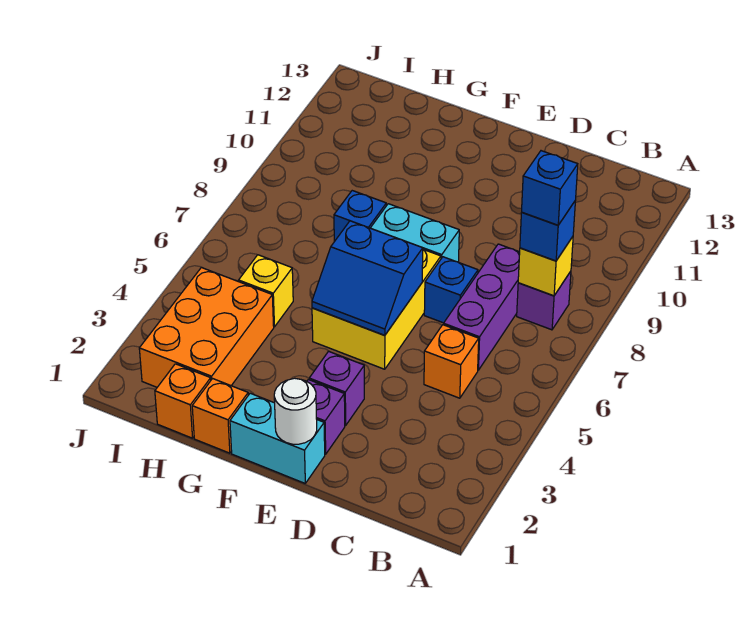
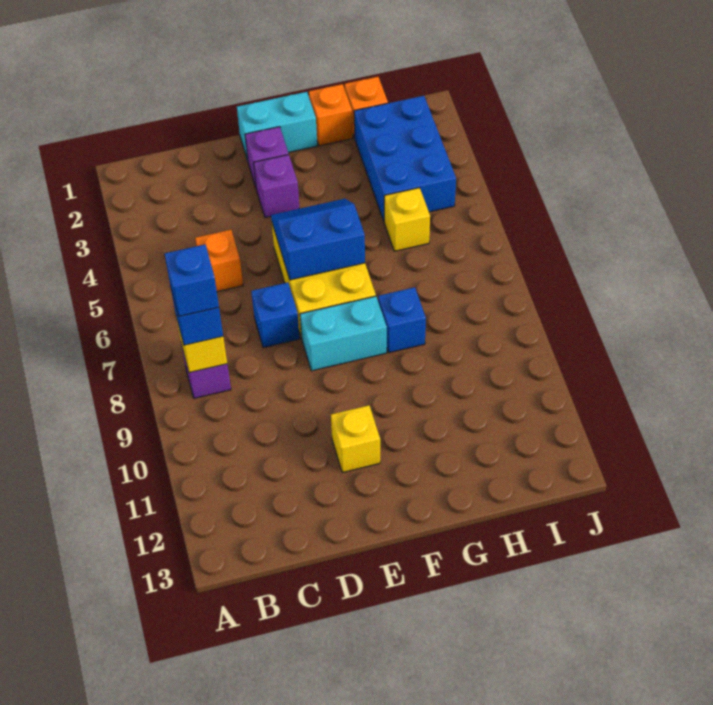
purple 1x3 brick [444,244,520,370] -> none
white 1x1 round brick [274,378,317,444] -> none
none -> yellow 1x1 brick [331,405,380,473]
orange 2x3 brick [139,268,274,387] -> blue 2x3 brick [354,96,456,221]

